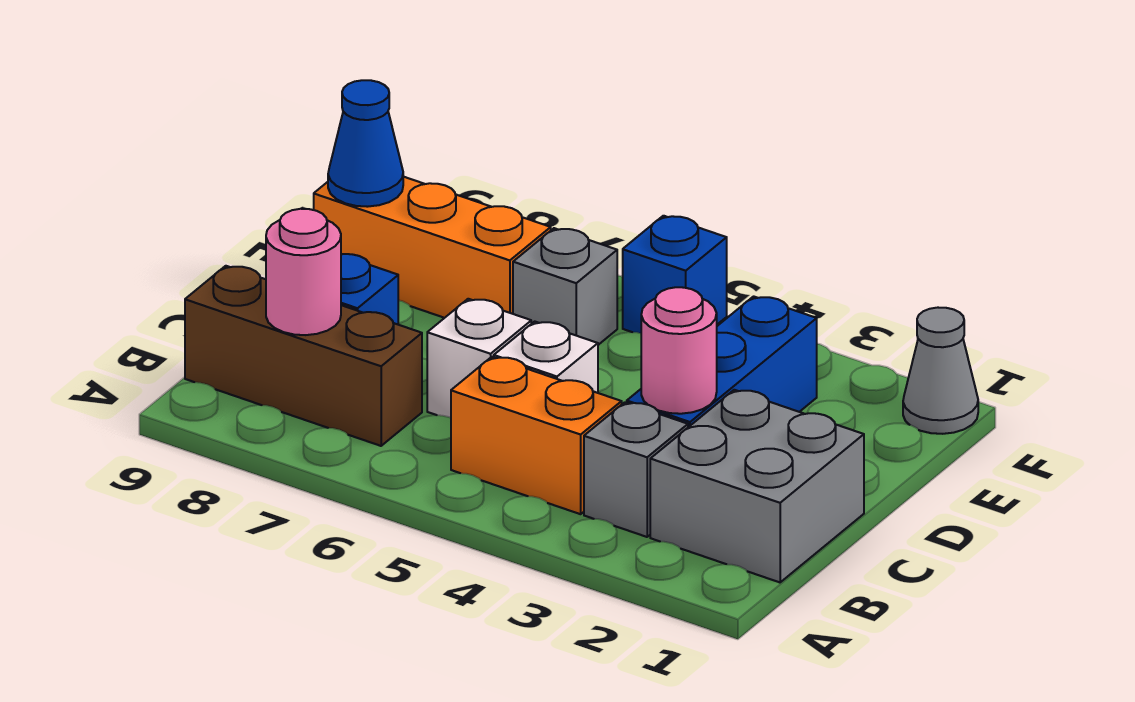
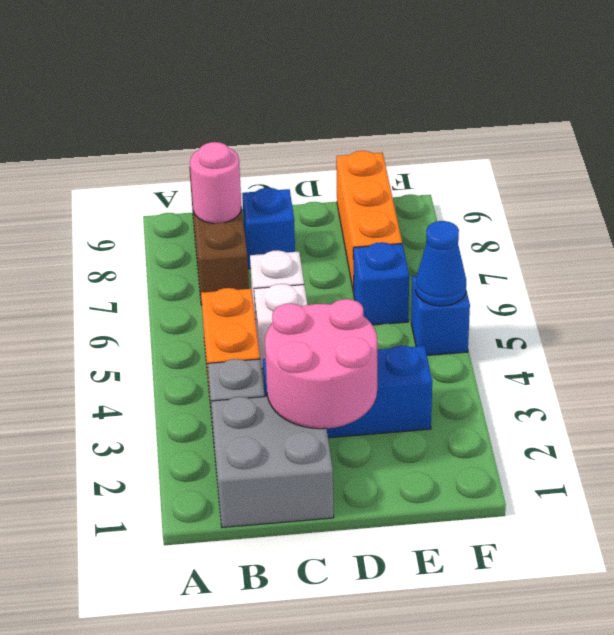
pink 1x1 round brick [641,287,717,414] -> pink 2x2 round brick [265,299,377,429]
grey 1x1 brick [513,228,617,345] -> blue 1x1 brick [353,242,409,325]
blue 1x1 cone [328,80,403,207] -> blue 1x1 cone moved to [416,221,466,306]
grey 1x1 cone [903,308,978,434] -> none

